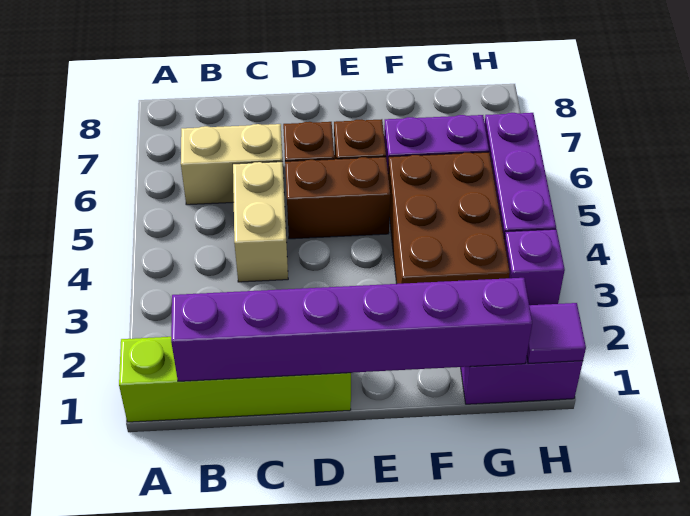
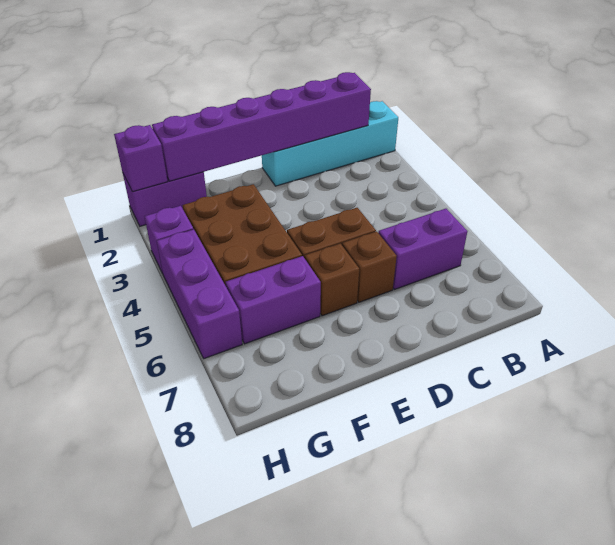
lime 1x4 brick [119,337,351,422] -> cyan 1x4 brick [262,101,398,186]
tan 1x2 brick [181,124,284,205] -> purple 1x2 brick [378,209,467,290]
tan 1x2 brick [233,162,288,282] -> none
purple 1x1 tile [527,303,586,364] -> purple 1x1 brick [114,125,168,192]

